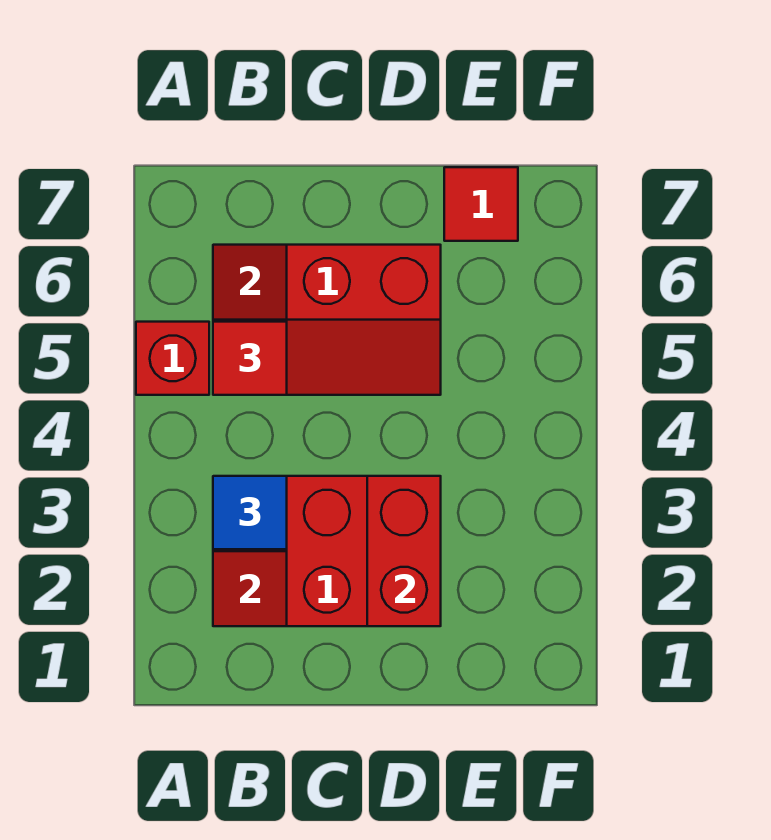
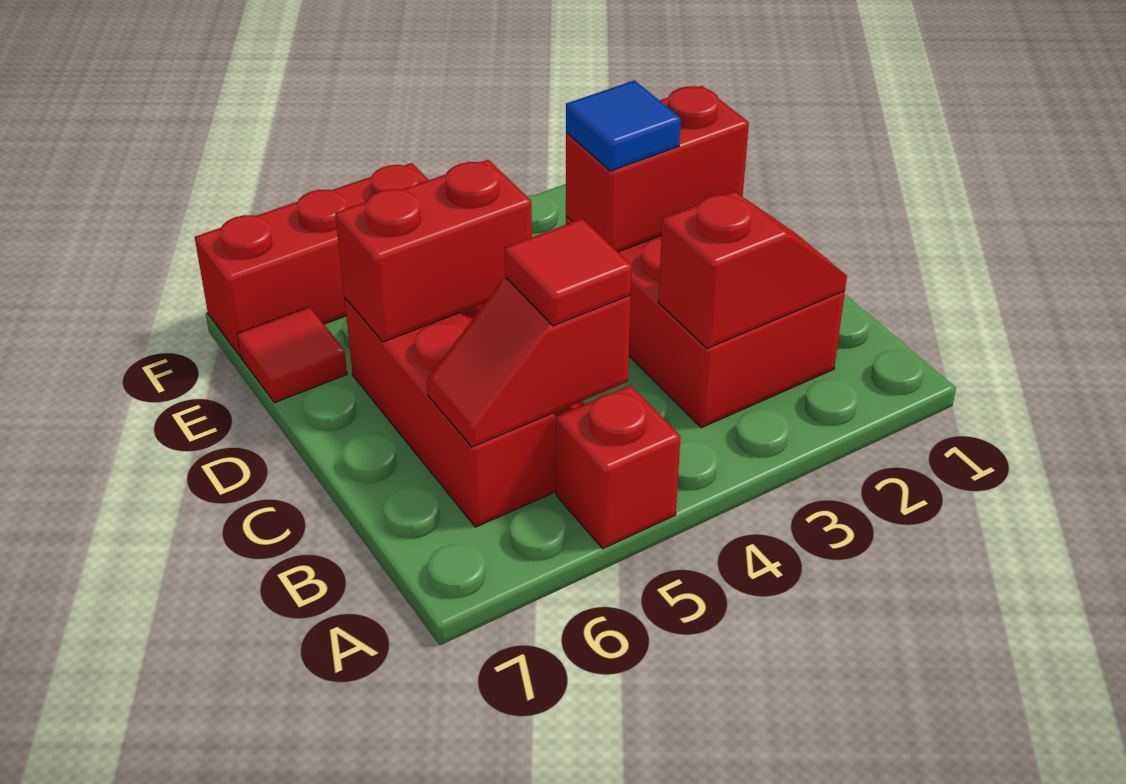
blue 1x1 tile [213,476,287,549] -> blue 1x1 tile moved to [566,80,681,171]
none -> red 1x2 brick [335,160,532,342]
none -> red 1x3 brick [195,163,428,356]

